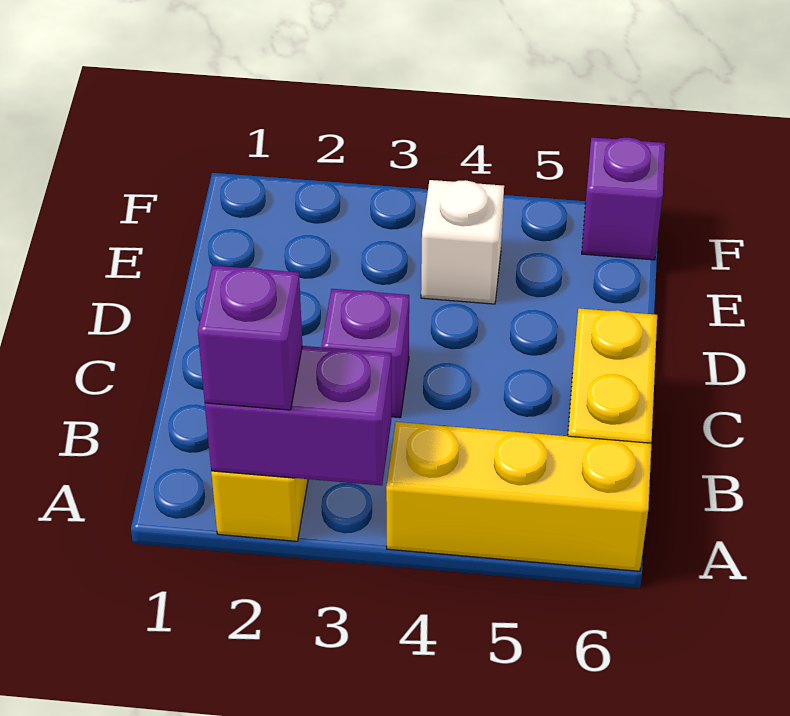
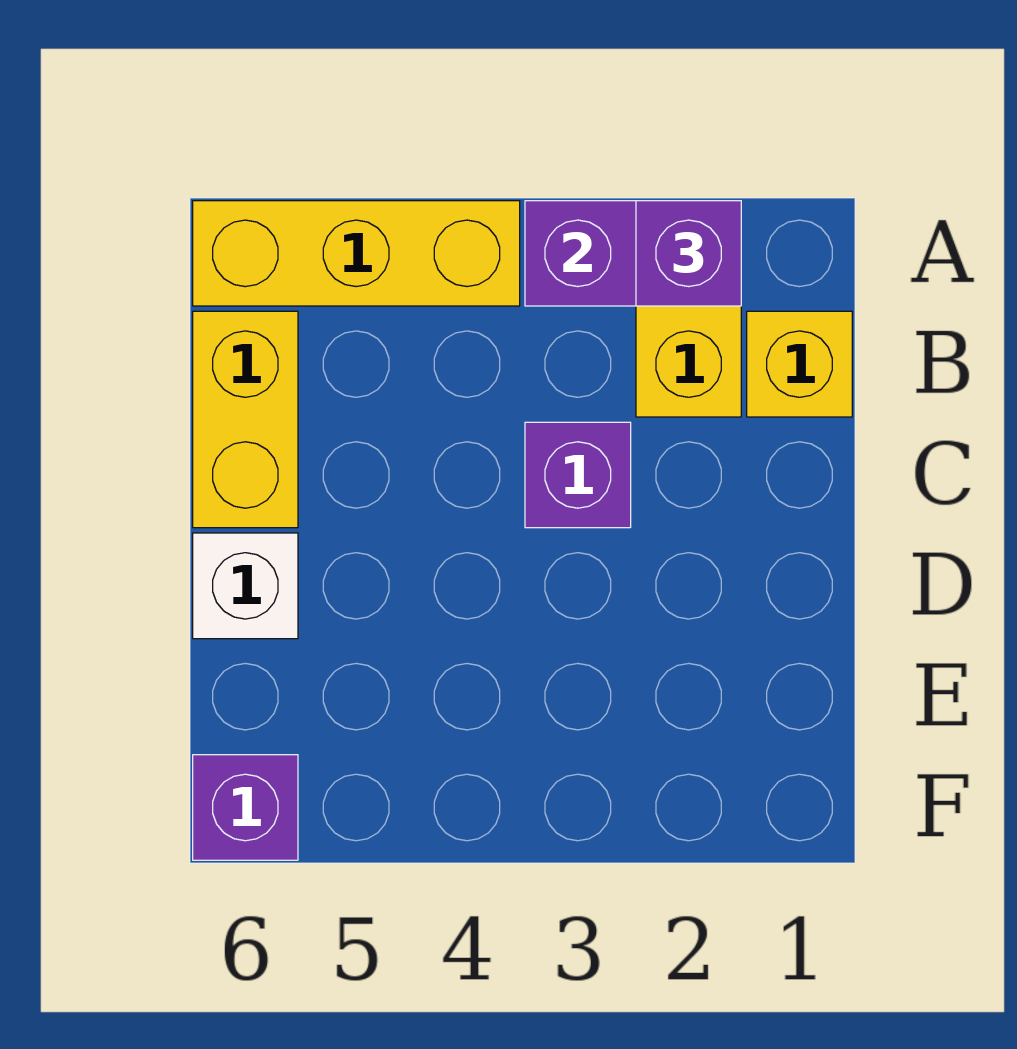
none -> yellow 1x1 brick [747,311,852,417]
white 1x1 brick [421,180,504,304] -> white 1x1 brick moved to [193,533,298,639]

